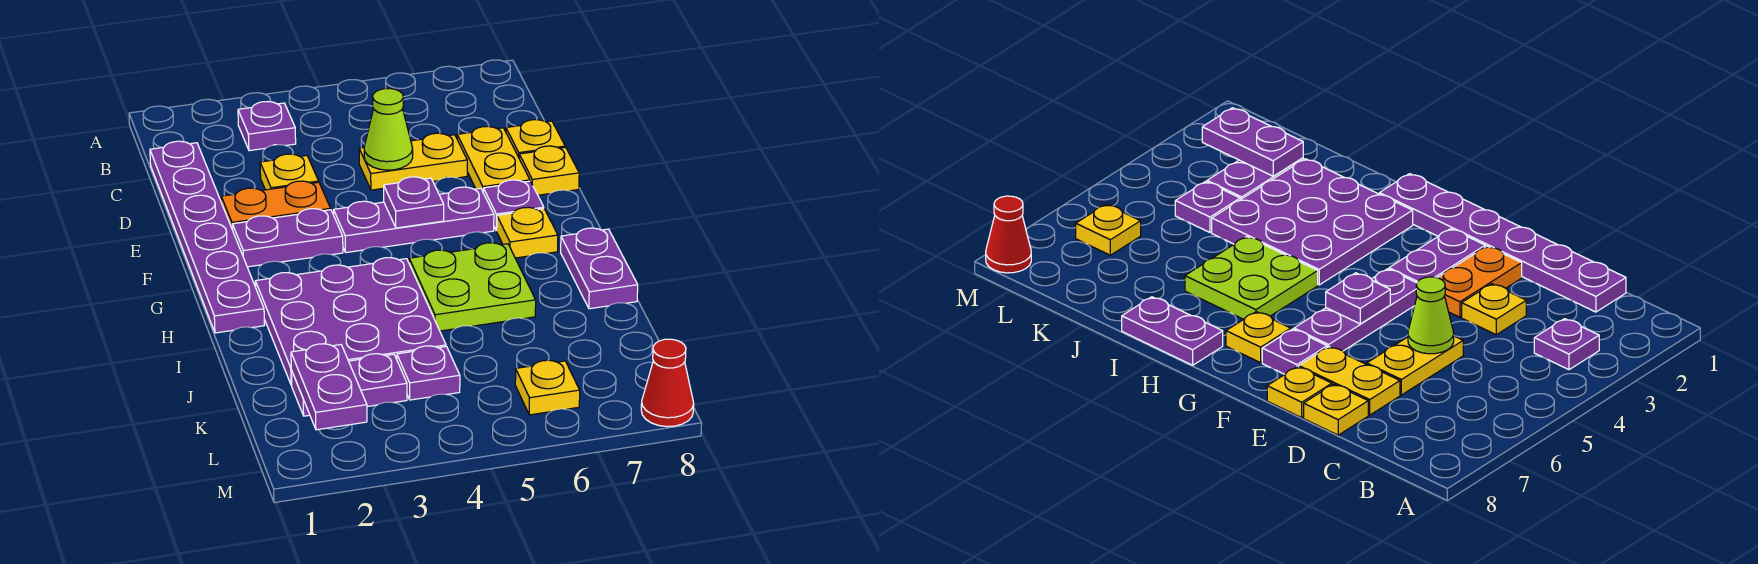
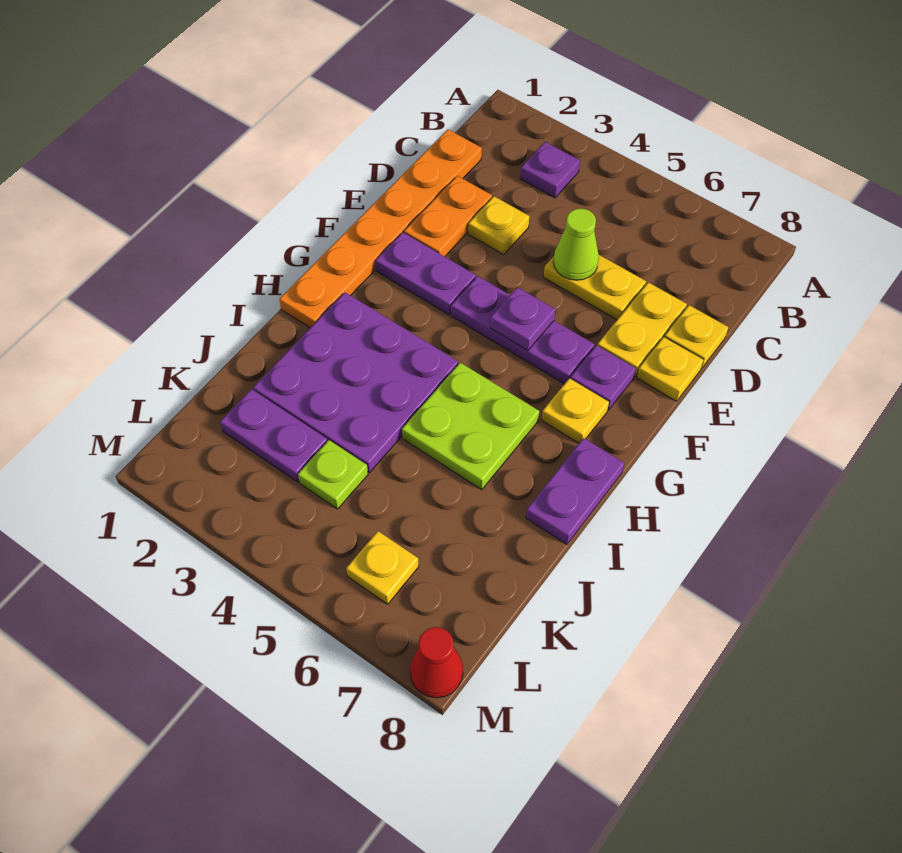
purple 1x6 plate [150,141,264,333] -> orange 1x6 plate [279,130,482,328]
orange 1x2 plate [221,181,331,230] -> orange 1x2 plate turned to [404,176,492,257]
purple 1x2 plate [291,344,367,430] -> none
purple 1x1 plate [397,346,460,400] -> lime 1x1 plate [298,440,368,509]

